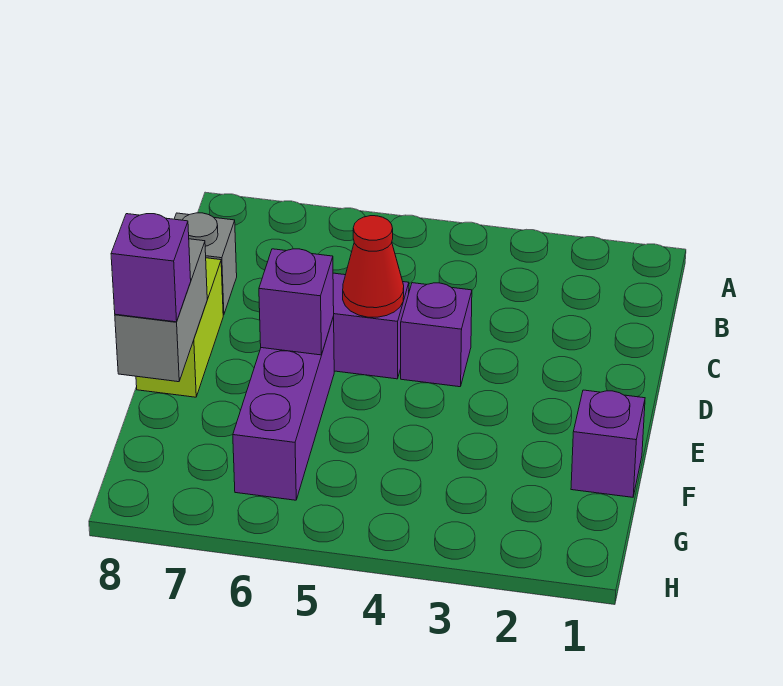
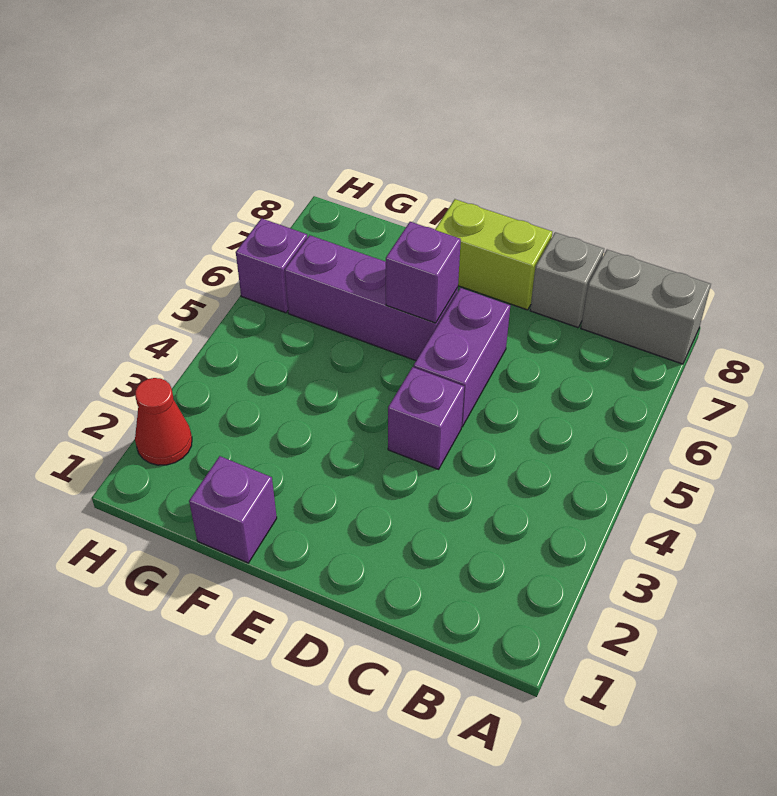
red 1x1 cone [343,216,404,317] -> red 1x1 cone moved to [135,378,192,465]
grey 1x2 brick [115,239,207,382] -> grey 1x2 brick moved to [581,250,711,364]
purple 1x1 brick [111,214,191,322] -> purple 1x1 brick moved to [236,218,307,313]

